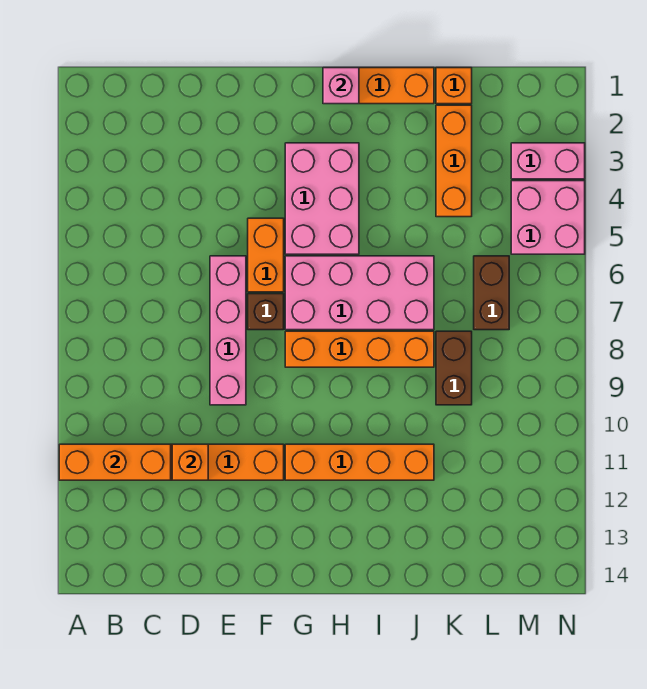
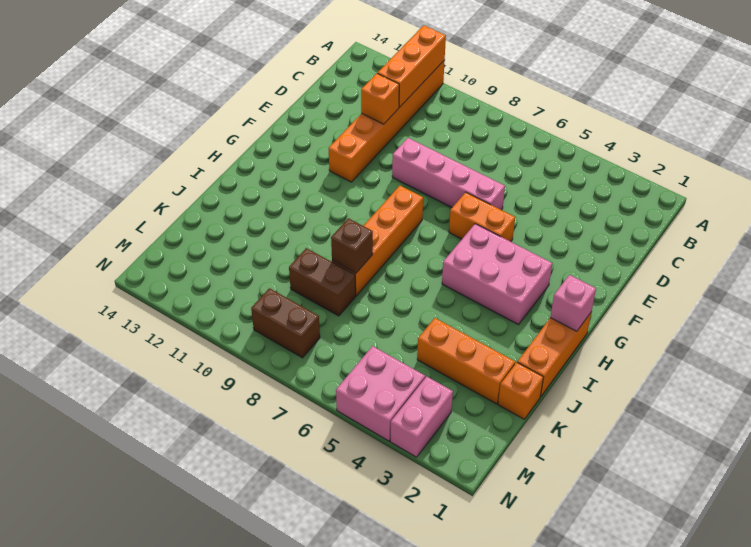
brown 1x1 brick [248,294,284,330] -> brown 1x1 brick moved to [331,218,373,273]
pink 2x4 brick [285,256,434,330] -> none
orange 1x4 brick [285,444,434,480] -> none
brown 1x2 brick [474,256,509,330] -> brown 1x2 brick moved to [251,288,320,358]

